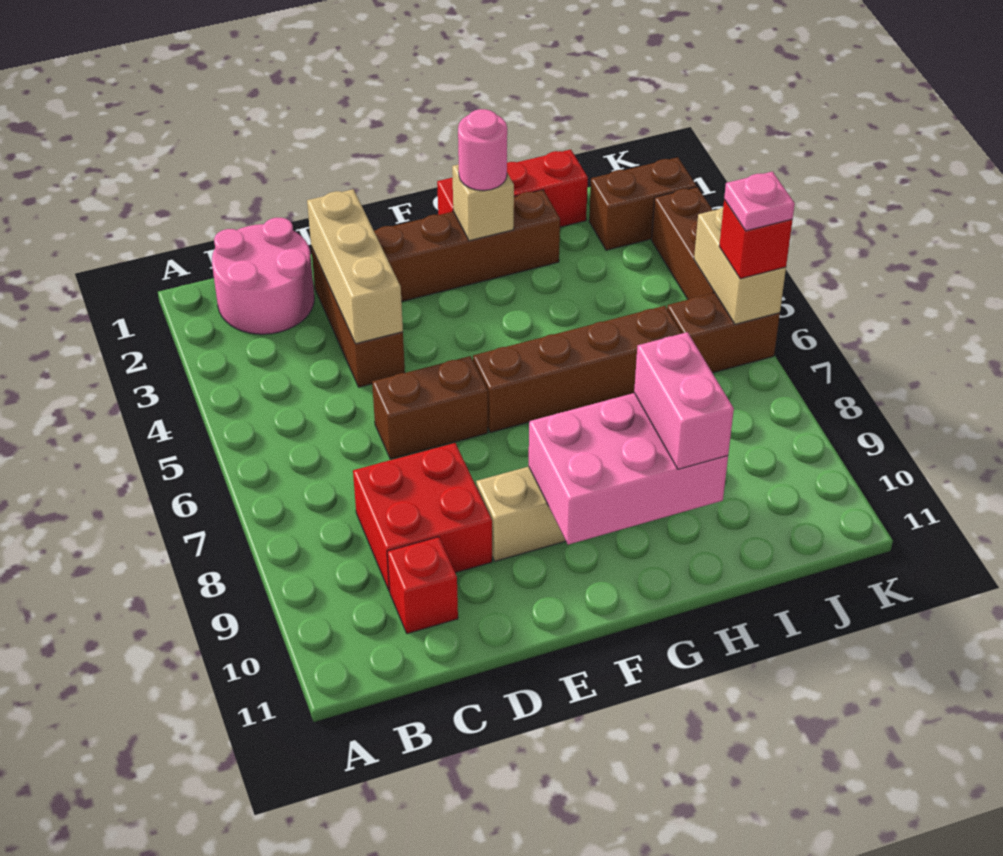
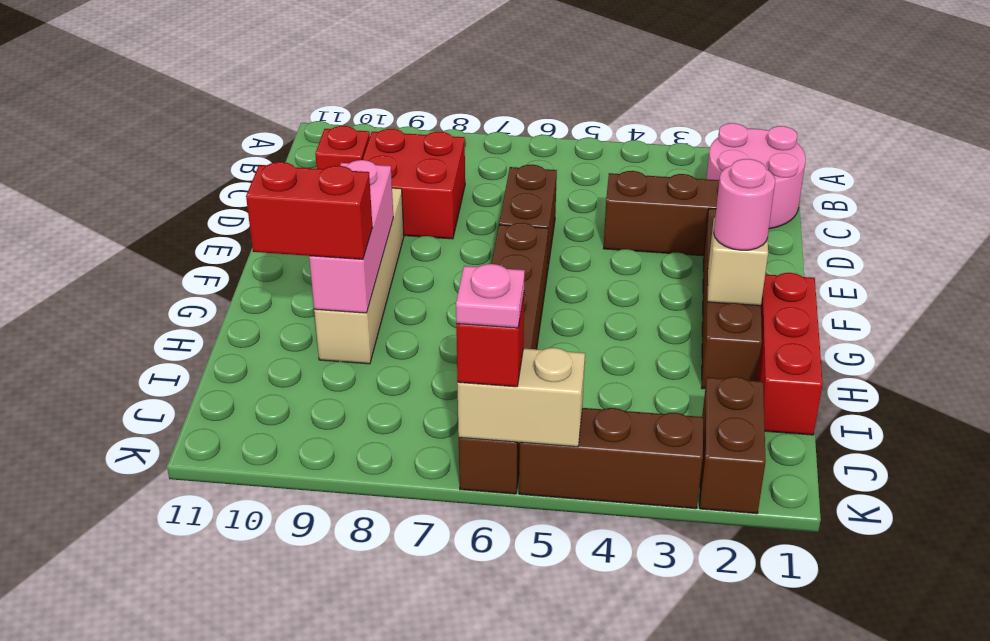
tan 1x3 brick [307,189,403,344] -> none
pink 2x3 brick [529,393,728,545] -> pink 1x3 brick [309,160,393,313]
pink 1x2 brick [634,332,734,469] -> red 1x2 brick [246,162,373,259]

